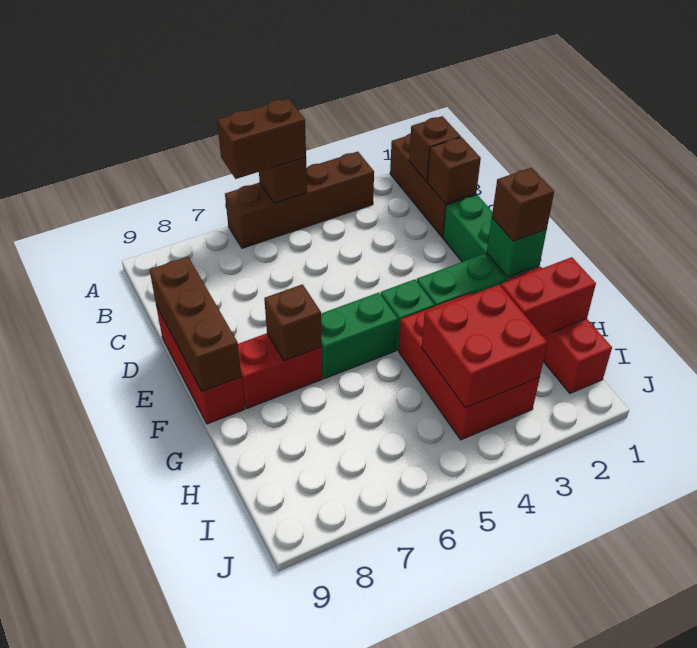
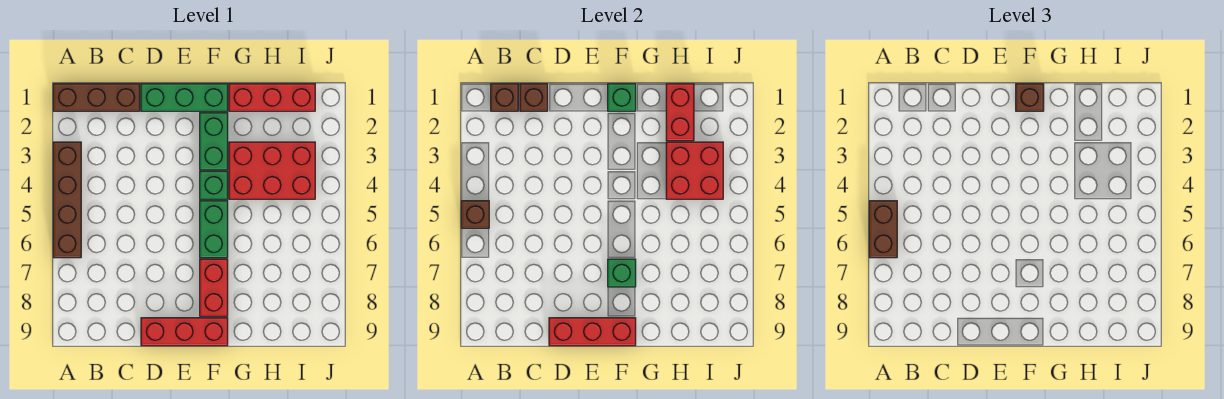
brown 1x3 brick [150,257,241,392] -> red 1x3 brick [549,318,636,346]
brown 1x1 brick [264,284,322,361] -> green 1x1 brick [608,259,636,287]

